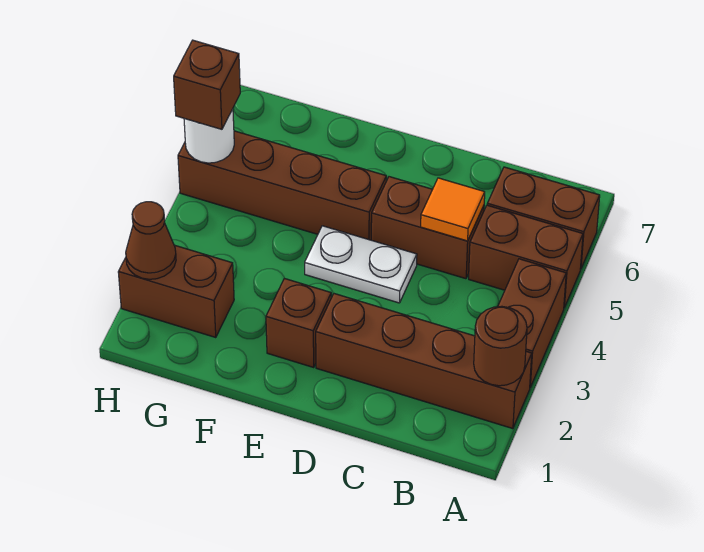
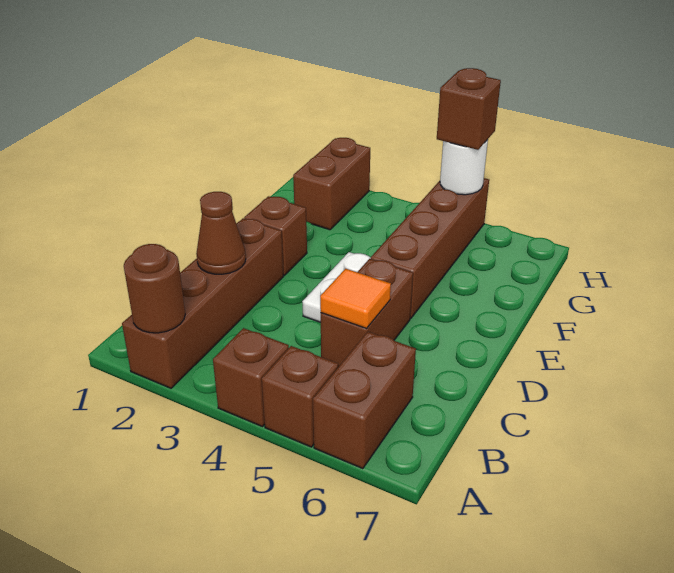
brown 1x2 brick [498,259,566,387] -> brown 1x1 brick [213,328,289,427]
brown 1x2 brick [469,205,583,308] -> brown 1x1 brick [262,346,338,447]
brown 1x1 cone [126,202,176,279] -> brown 1x1 cone moved to [196,192,246,274]

